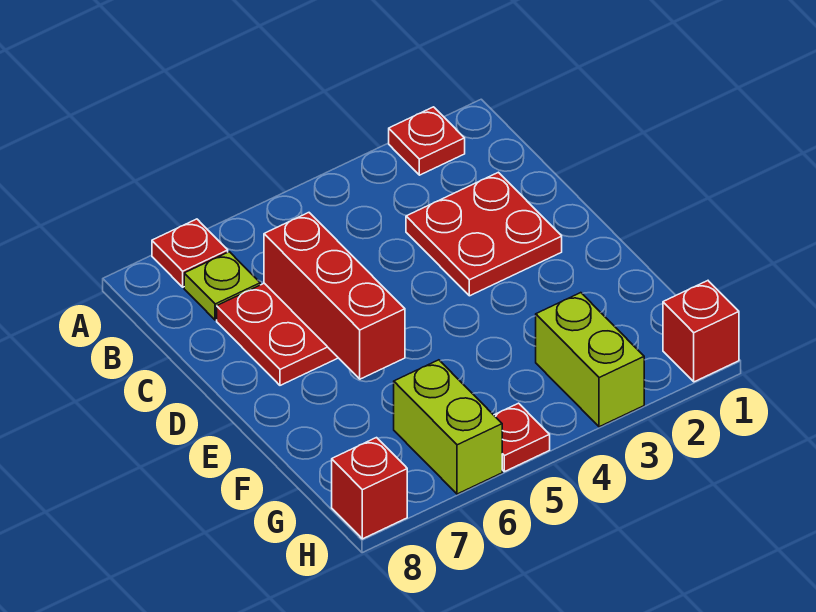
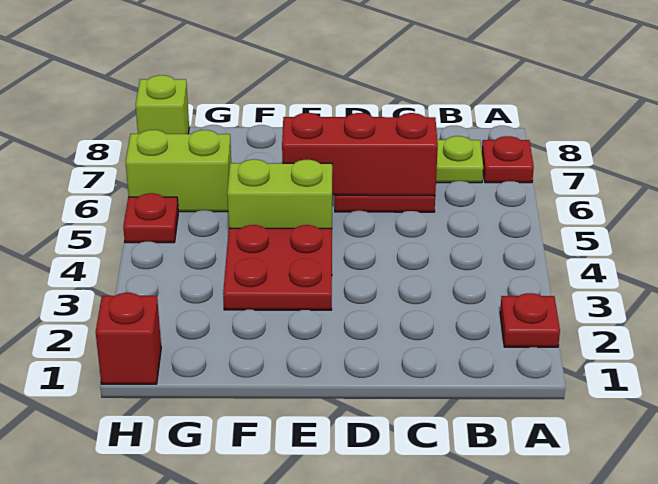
red 2x2 plate [406,172,562,296] -> red 2x2 plate moved to [223,225,332,310]
lime 1x2 brick [536,293,644,427] -> lime 1x2 brick moved to [227,159,332,228]
red 1x1 brick [332,438,407,539] -> lime 1x1 brick [136,75,189,134]

